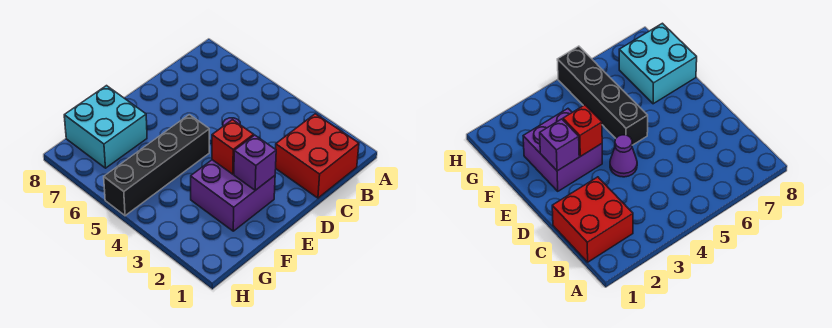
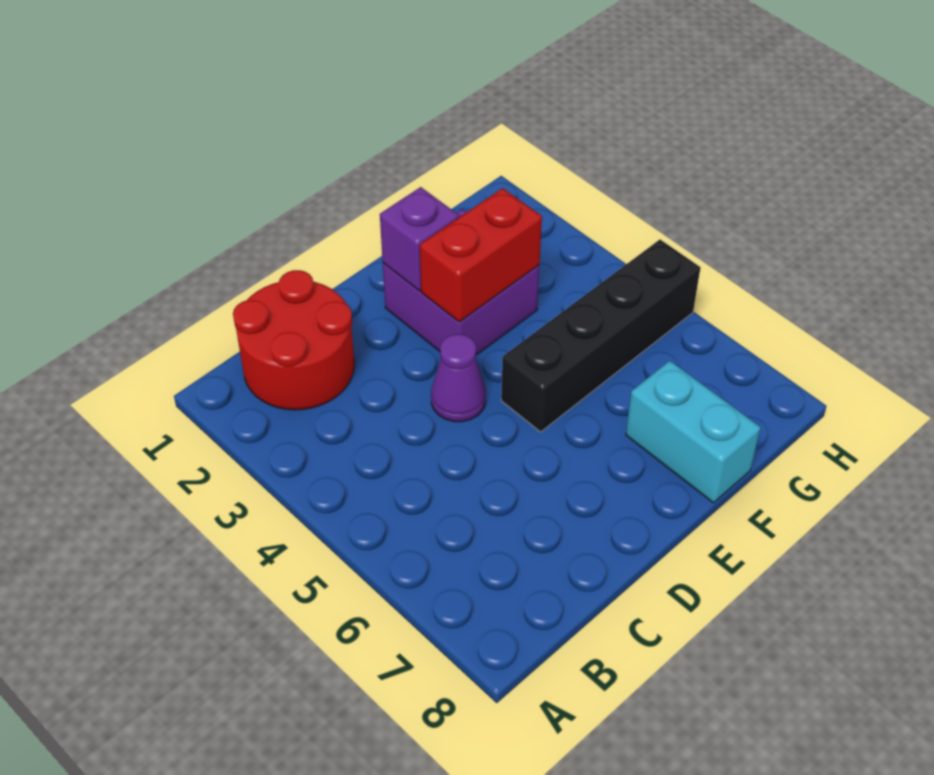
red 2x2 brick [276,114,359,198] -> red 2x2 round brick [233,270,354,410]
red 1x1 brick [212,120,254,174] -> red 1x2 brick [420,188,542,322]
cyan 2x2 brick [64,86,147,168] -> cyan 1x2 brick [626,361,761,503]

